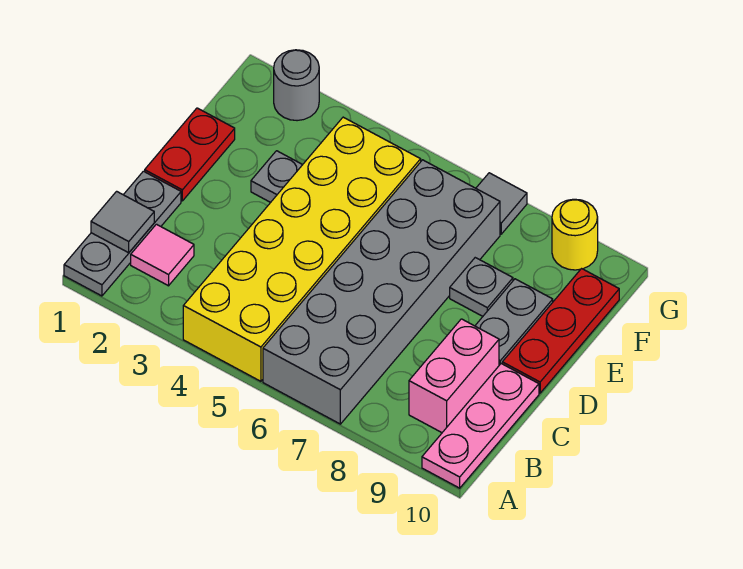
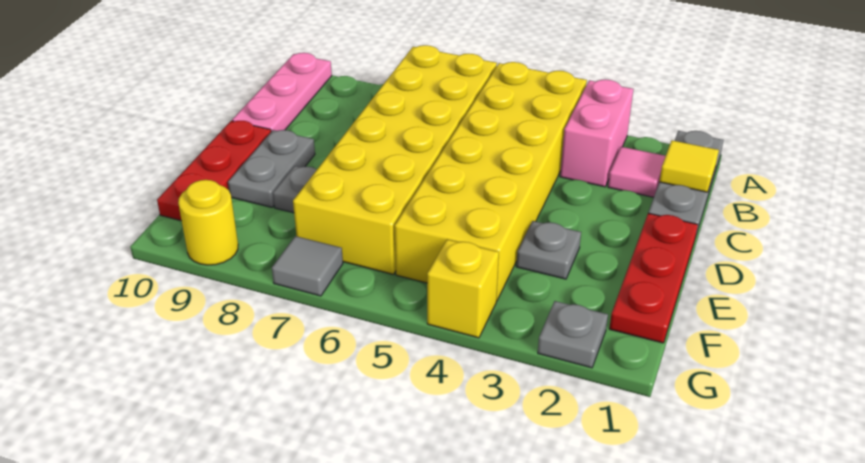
grey 2x6 brick [263,160,500,424] -> yellow 2x6 brick [293,45,497,275]
grey 1x1 tile [91,191,154,253] -> yellow 1x1 tile [659,140,719,192]
pink 1x2 brick [409,319,499,433] -> pink 1x2 brick moved to [560,79,633,187]
red 1x2 plate [145,108,235,201] -> red 1x3 plate [609,213,698,343]
grey 1x1 round brick [274,50,319,121] -> grey 1x1 plate [538,301,608,368]
none -> yellow 1x1 brick [427,240,499,338]

